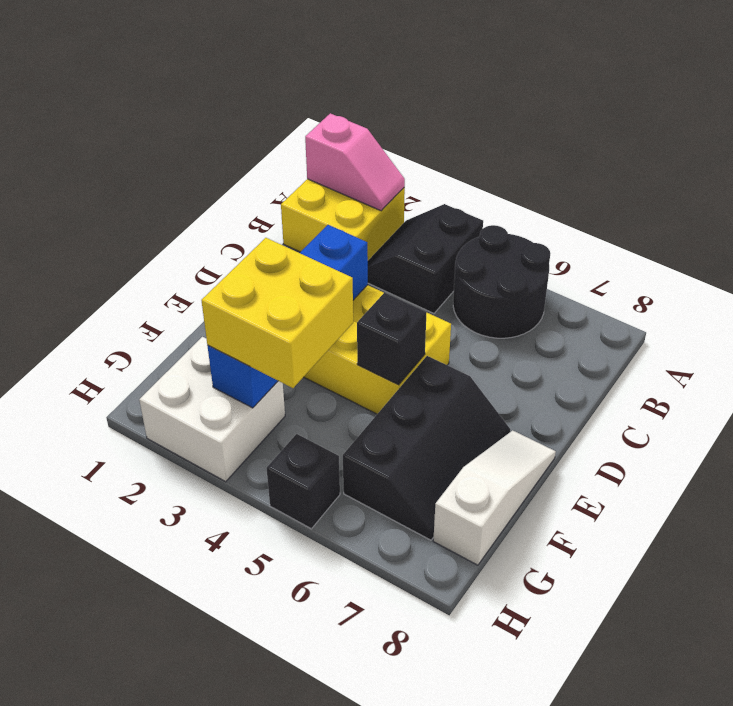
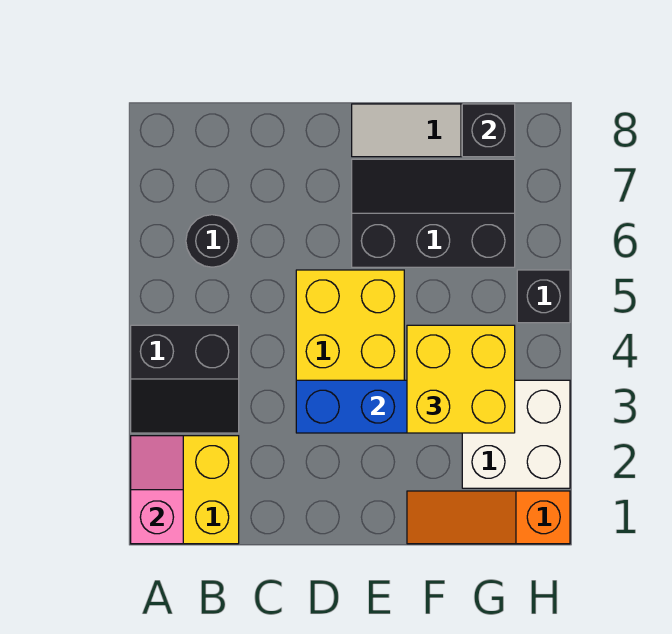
black 2x2 round brick [453,225,550,338] -> black 1x1 round brick [186,215,238,267]
black 1x1 brick [357,293,427,385] -> black 1x1 brick moved to [462,104,515,157]
none -> orange 1x3 slope [407,491,570,544]

